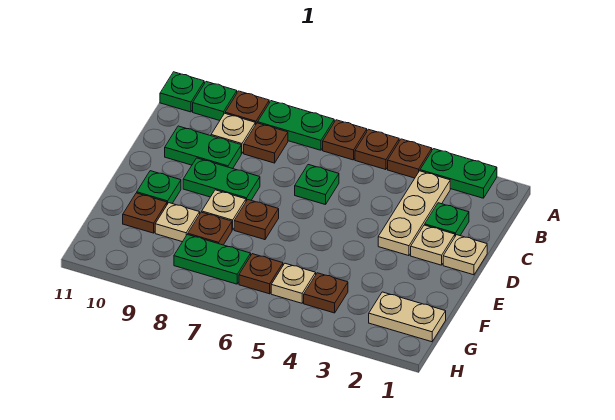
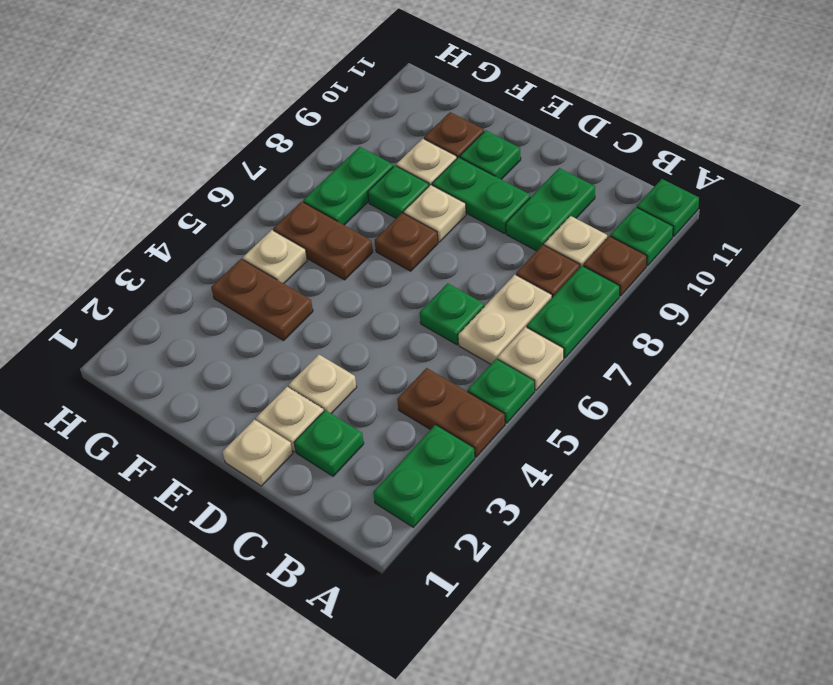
brown 1x1 plate [388,139,432,178] -> brown 1x2 plate [397,368,505,457]
brown 1x1 plate [355,129,399,170] -> green 1x1 plate [468,359,535,423]
brown 1x1 plate [323,120,367,160] -> tan 1x1 plate [498,327,564,390]
tan 1x3 plate [378,171,450,256] -> tan 1x1 plate [289,355,357,414]
green 1x2 plate [183,158,260,201] -> green 1x2 plate turned to [432,157,530,234]
brown 1x1 plate [188,212,232,245] -> green 1x1 plate [368,166,429,218]
tan 1x2 plate [369,292,446,342] -> tan 1x2 plate moved to [458,275,552,364]
brown 1x1 plate [304,273,348,313] -> brown 1x2 plate [211,259,313,341]
brown 1x1 plate [239,254,283,294] -> brown 1x2 plate [273,202,373,280]

